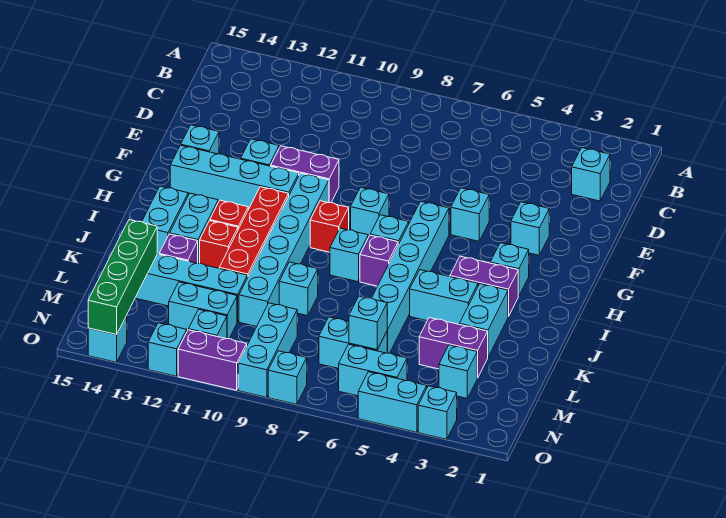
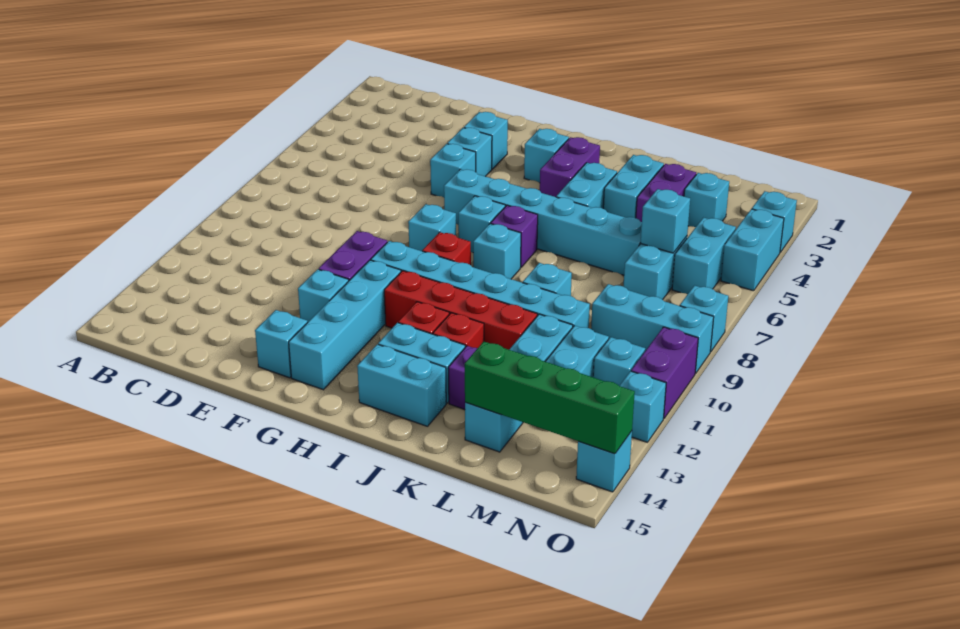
cyan 1x1 brick [572,148,610,201] -> cyan 1x1 brick moved to [447,128,492,177]
cyan 1x2 brick [459,284,508,357] -> cyan 1x2 brick turned to [603,155,664,218]

